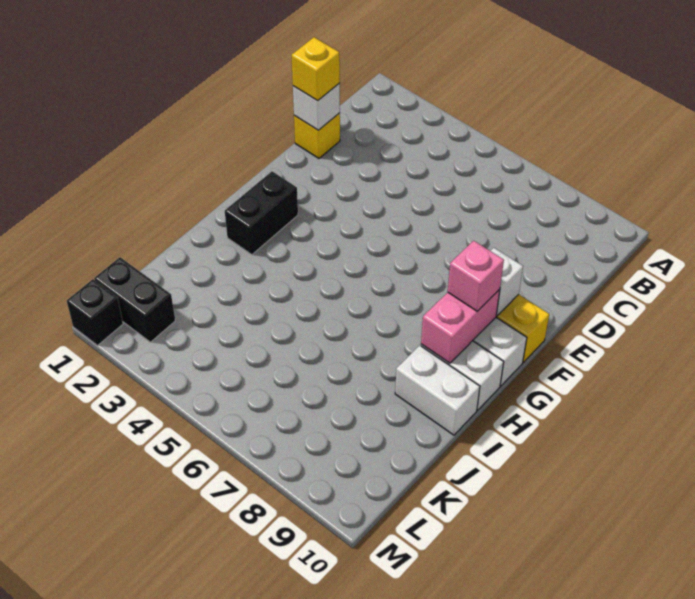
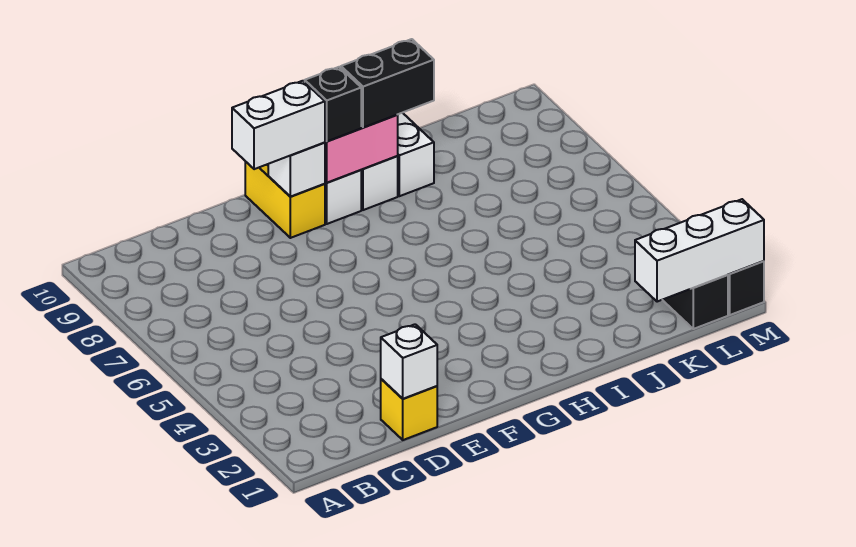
yellow 1x1 brick [292,37,340,101] -> none
none -> white 1x2 brick [232,81,325,169]
black 1x2 brick [225,171,298,255] -> black 1x2 brick moved to [341,39,434,128]
pink 1x1 brick [448,241,504,311] -> black 1x1 brick [305,67,361,141]
none -> white 1x3 brick [635,199,764,302]

